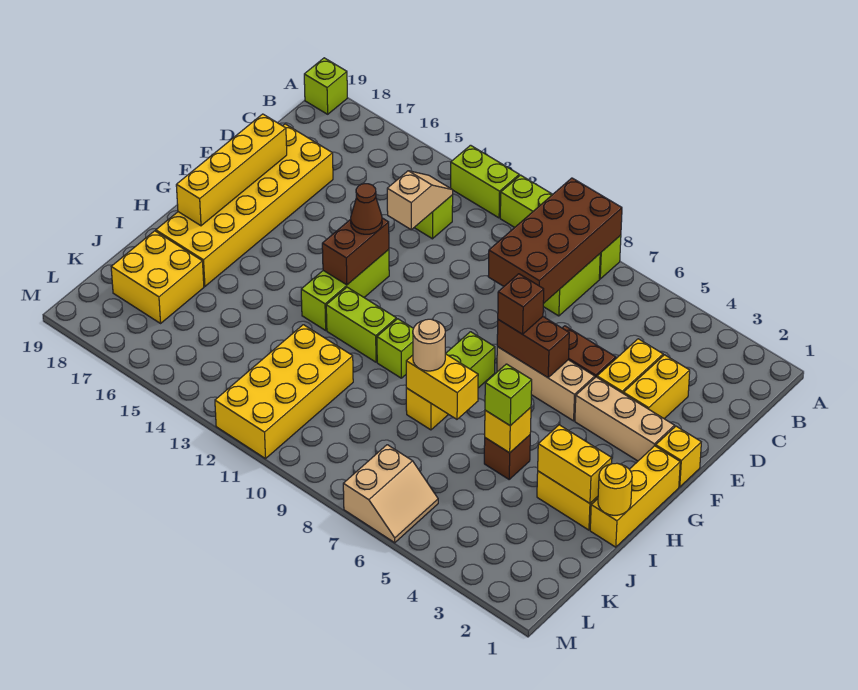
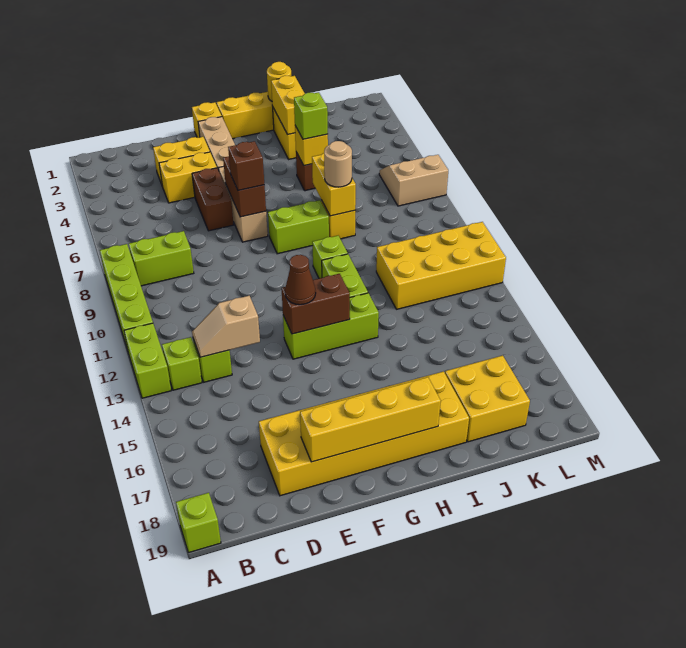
brown 2x4 brick [488,178,622,304] -> none
none -> lime 1x1 brick [162,337,202,390]

